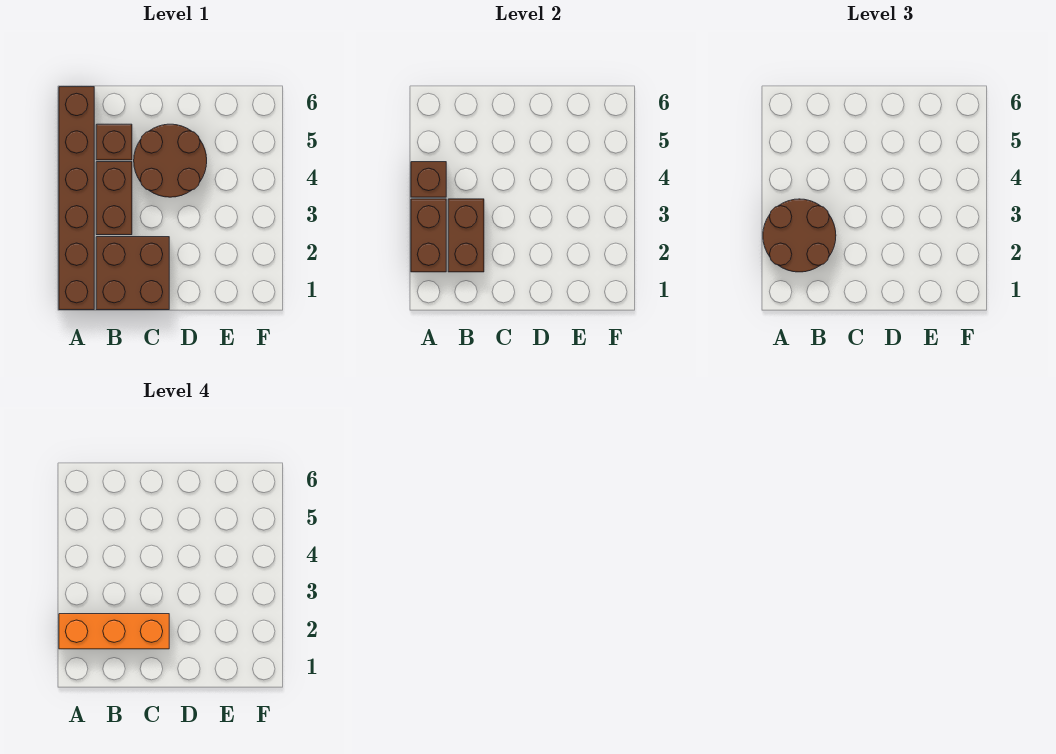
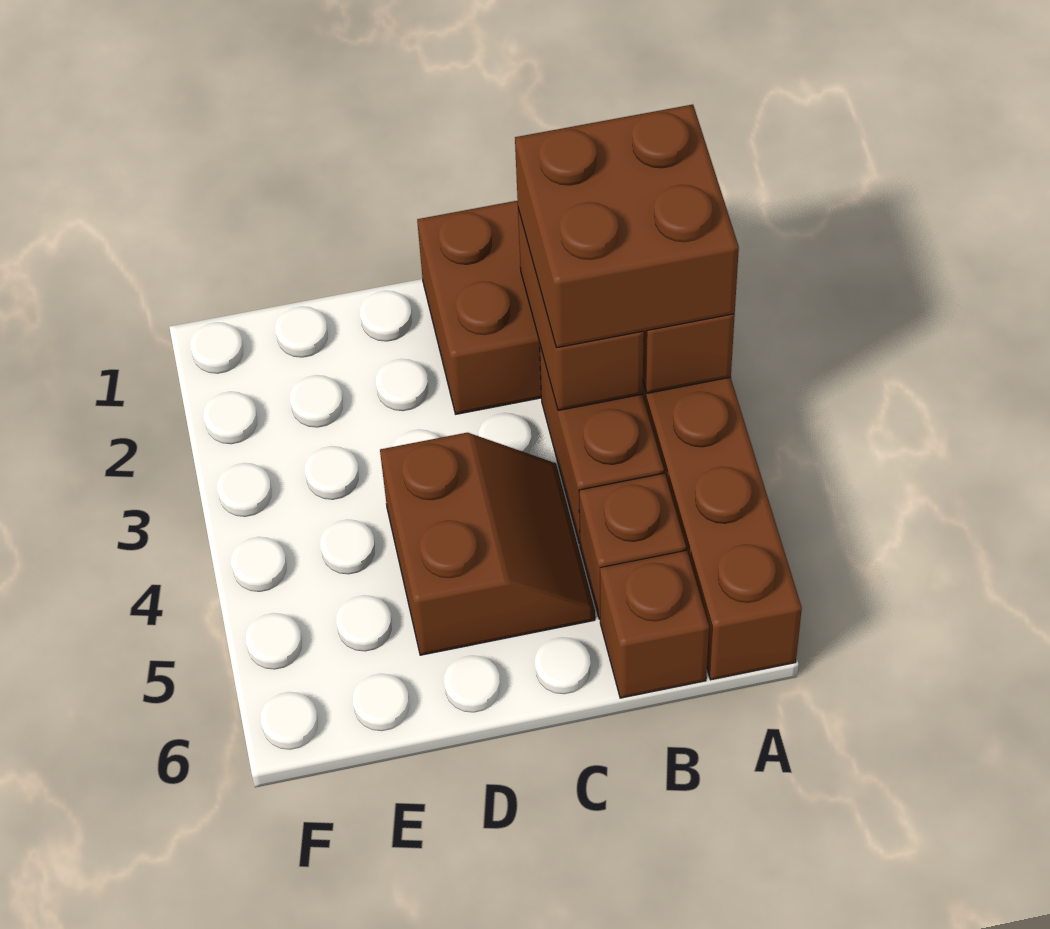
brown 2x2 round brick [763,199,836,272] -> brown 2x2 brick [515,105,739,348]
orange 1x3 brick [59,614,169,649] -> none
brown 1x1 brick [411,162,446,197] -> brown 1x1 brick moved to [600,551,709,698]
brown 2x2 round brick [134,124,207,197] -> brown 2x2 slope [380,433,595,655]

